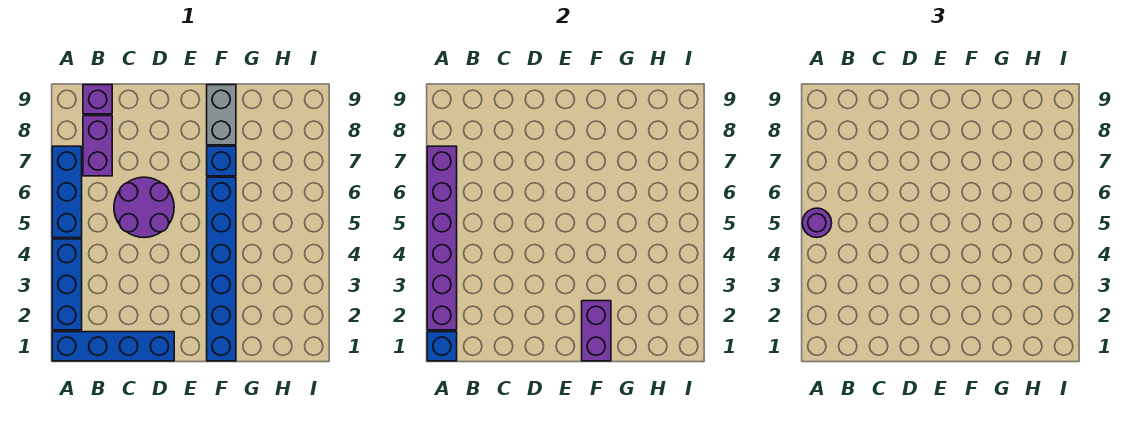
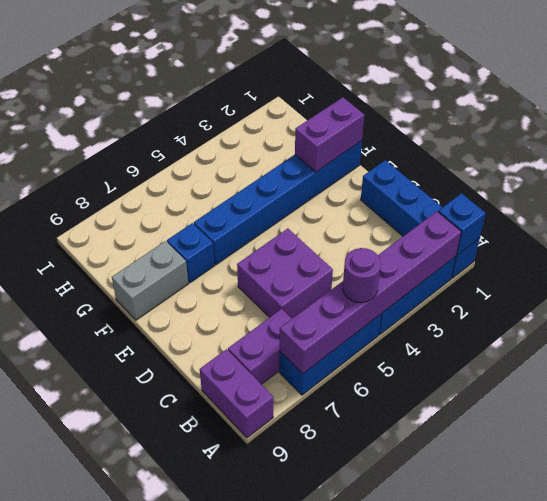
purple 1x1 brick [83,85,112,114] -> purple 1x2 brick [200,349,273,438]
purple 2x2 round brick [114,177,174,238] -> purple 2x2 brick [237,229,333,318]

